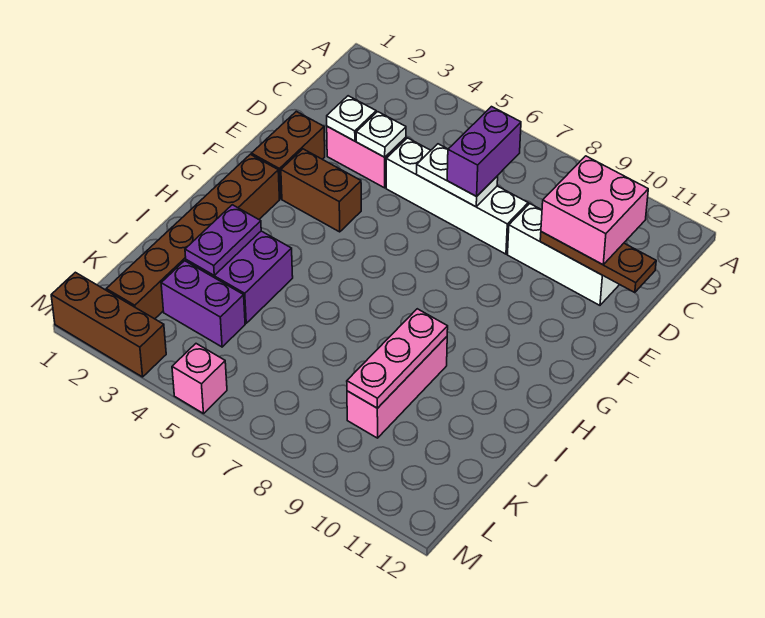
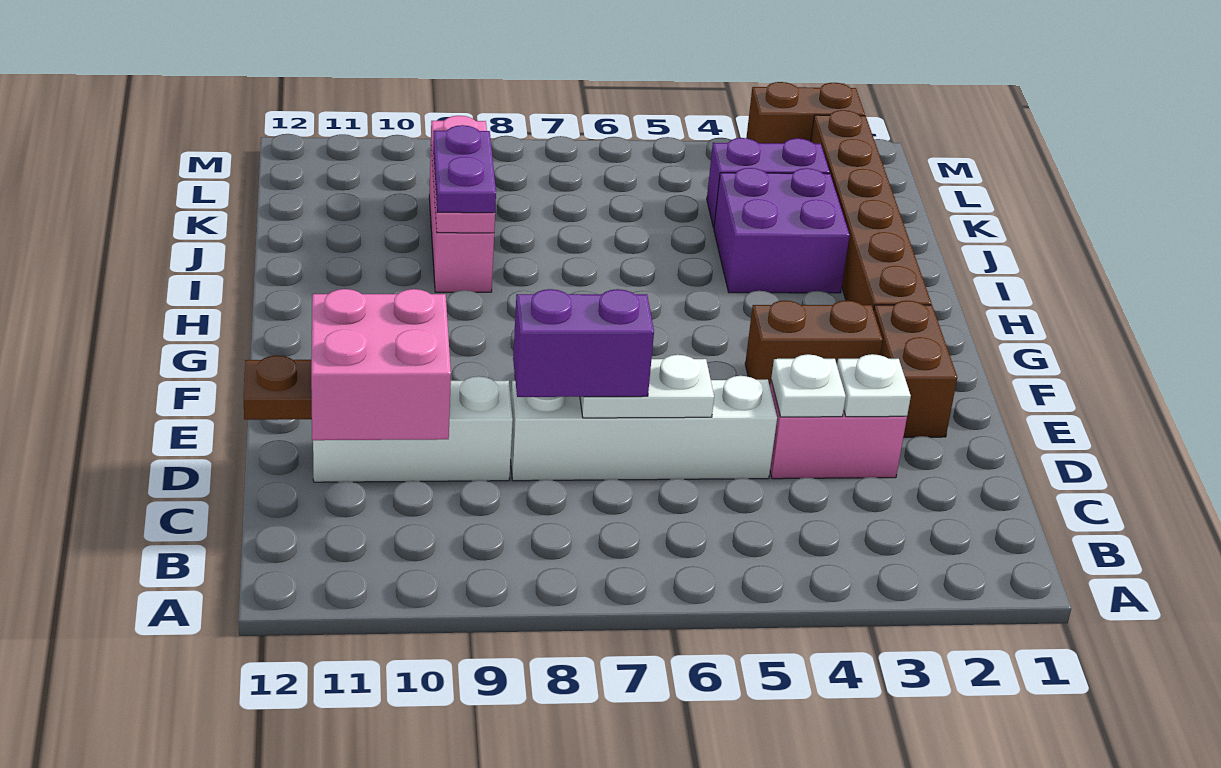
purple 1x2 brick [447,107,521,196] -> purple 1x2 brick turned to [513,289,654,397]
purple 1x2 plate [185,205,261,275] -> purple 1x2 plate moved to [433,125,496,213]
brown 1x3 brick [51,272,166,377] -> brown 1x2 brick [746,82,865,143]
pink 1x1 brick [172,344,227,414] -> none

